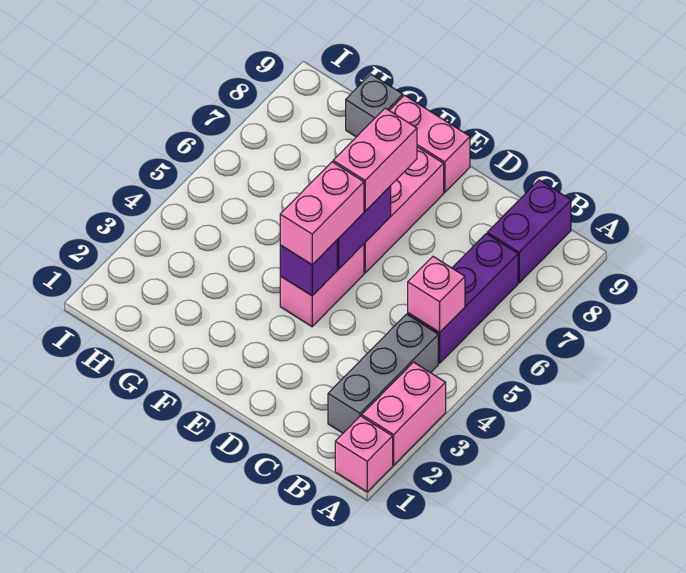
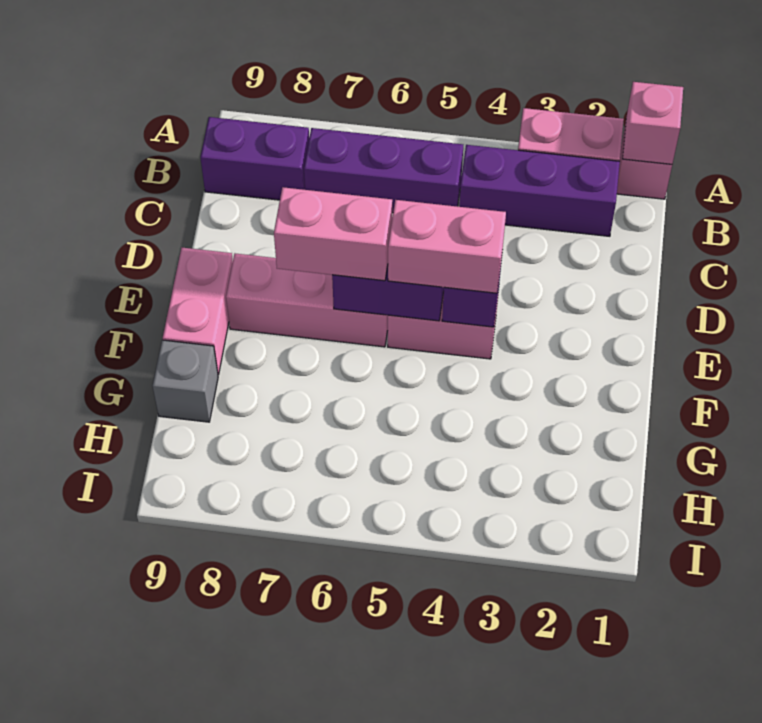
grey 1x3 brick [328,314,438,433] -> purple 1x3 brick [459,145,620,236]
pink 1x1 brick [408,257,465,332] -> pink 1x1 brick moved to [623,82,683,164]

